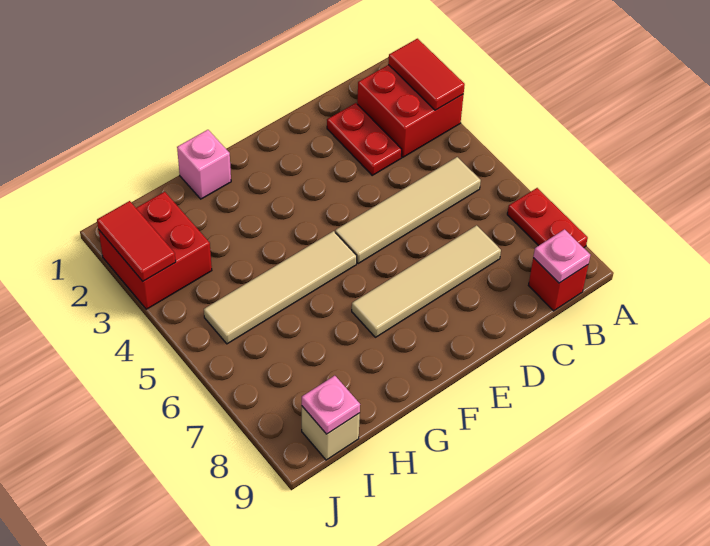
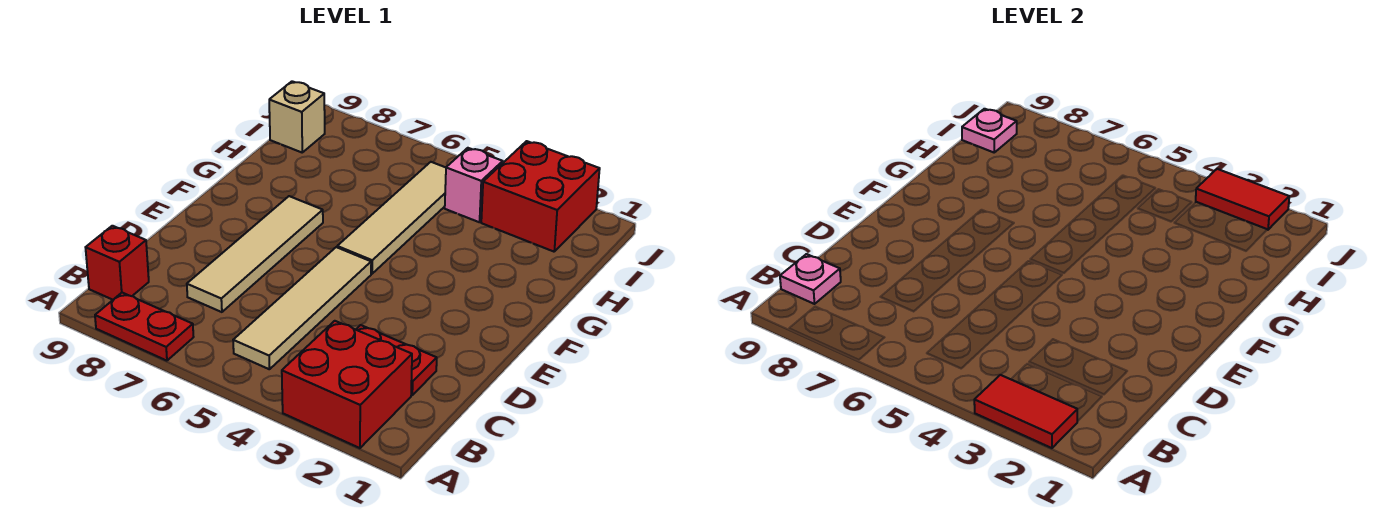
pink 1x1 brick [177,130,231,199] -> pink 1x1 brick moved to [445,148,503,222]

